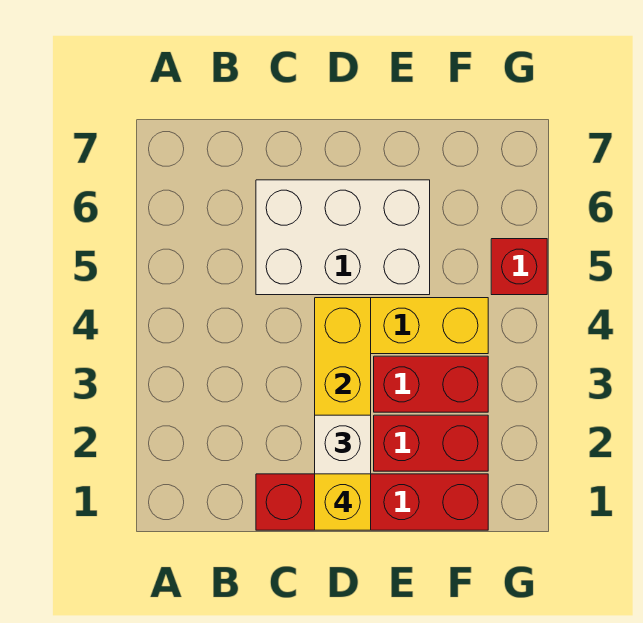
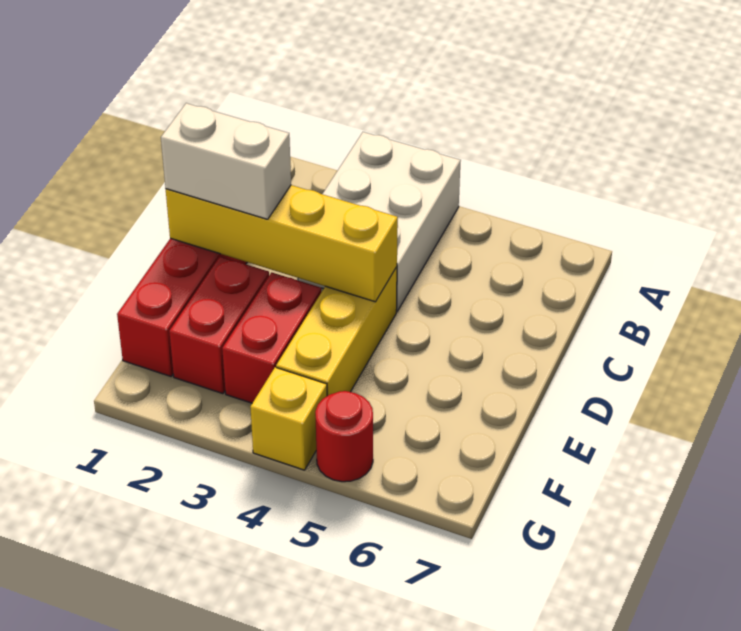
white 2x3 brick [256,180,430,295] -> white 2x3 brick moved to [298,132,461,311]
yellow 1x1 brick [315,474,371,530] -> yellow 1x1 brick moved to [250,367,327,470]
red 1x1 brick [491,239,547,295] -> red 1x1 round brick [315,391,373,482]

